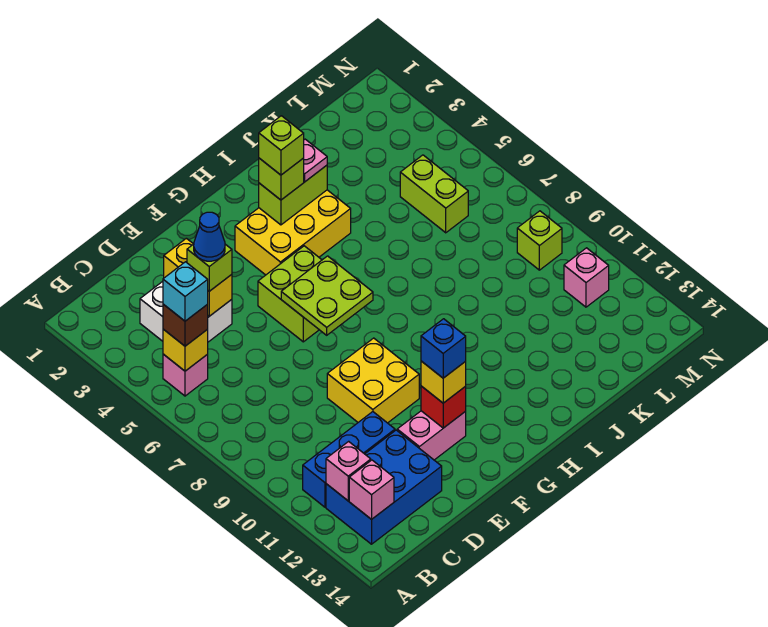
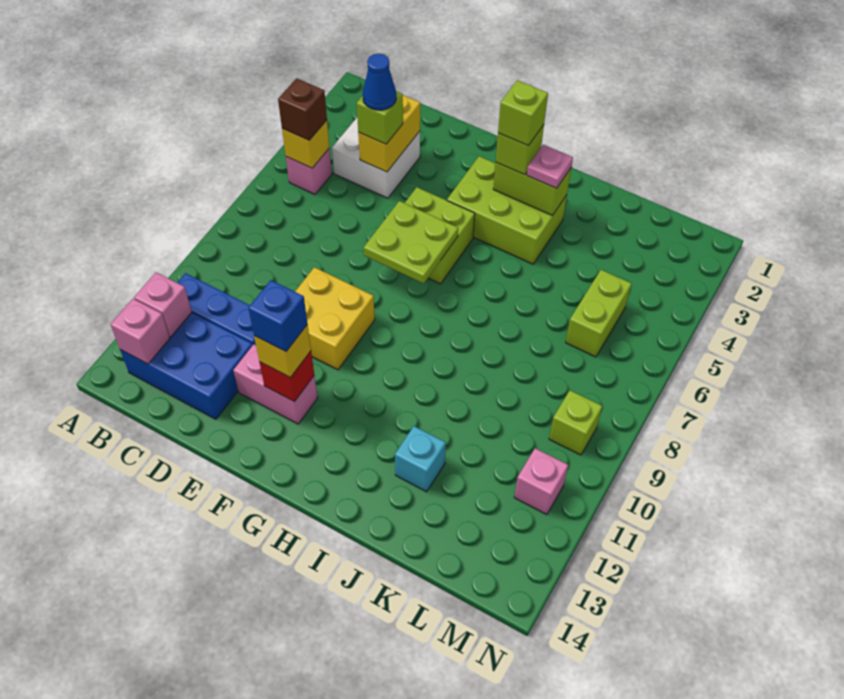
cyan 1x1 brick [163,262,208,321] -> cyan 1x1 brick moved to [395,426,446,492]
yellow 2x3 brick [235,190,351,275] -> lime 2x3 brick [447,156,567,264]

